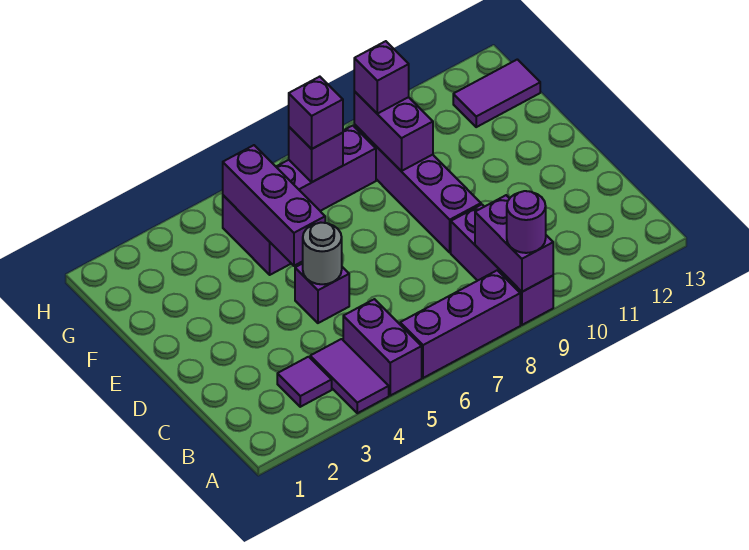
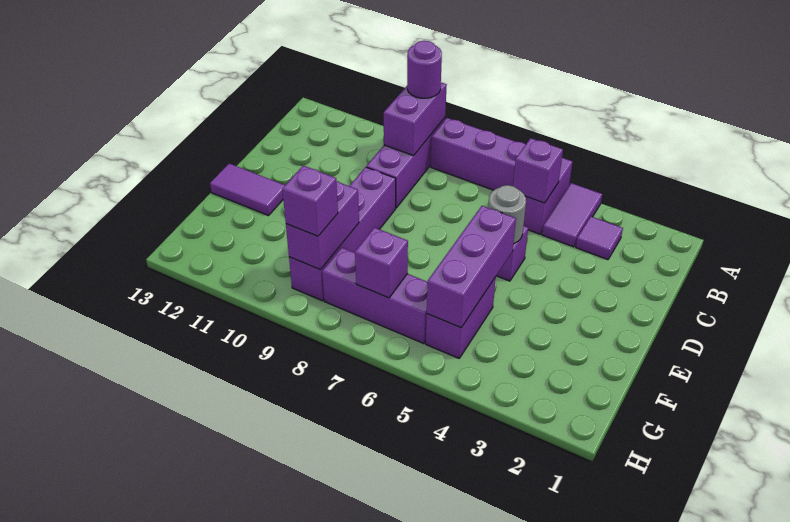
purple 1x1 brick [289,77,343,149] -> purple 1x1 brick moved to [513,138,563,203]
purple 1x2 tile [453,59,540,127] -> purple 1x2 tile moved to [210,164,285,216]

